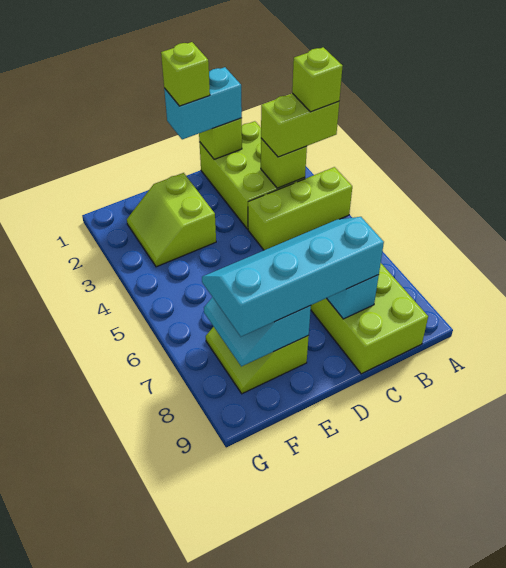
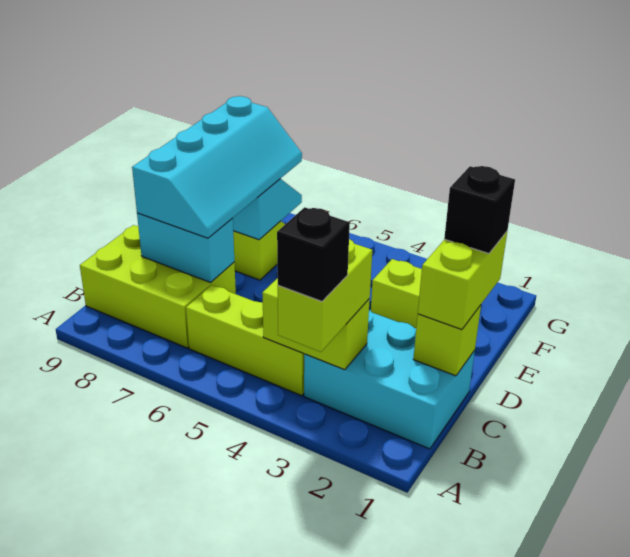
lime 1x1 brick [292,47,343,112] -> black 1x1 brick [277,207,350,301]
lime 1x3 brick [248,167,352,250] -> lime 1x3 brick turned to [186,285,304,396]
lime 2x3 brick [199,121,305,229] -> cyan 2x3 brick [304,310,475,449]
lime 1x1 brick [261,138,307,188] -> lime 1x2 brick [262,278,370,370]
cyan 1x2 brick [164,67,242,139] -> lime 1x2 brick [418,232,507,330]
lime 1x1 brick [161,42,210,106] -> black 1x1 brick [444,166,515,254]

